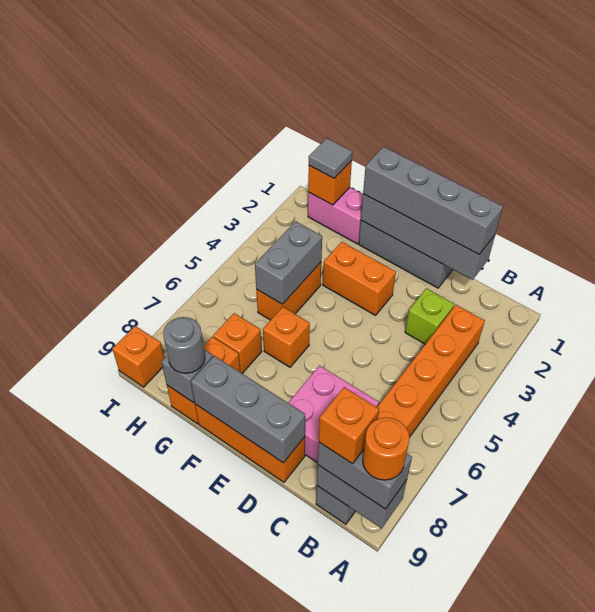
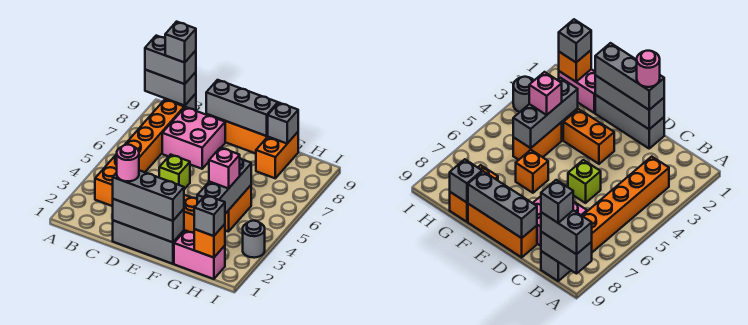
orange 1x1 round brick [363,417,409,480] -> none
orange 1x1 brick [319,387,379,464] -> grey 1x1 brick [165,22,196,63]
grey 1x4 brick [361,194,495,280] -> grey 1x3 brick [113,199,184,242]
grey 1x4 brick [363,147,503,254] -> grey 1x3 brick [113,170,184,221]
lime 1x1 brick [405,288,454,344] -> lime 1x1 brick moved to [159,155,190,189]
none -> pink 1x1 round brick [117,145,139,181]
grey 1x2 brick [255,221,322,304] -> grey 1x3 brick [197,158,251,214]
none -> pink 1x1 brick [209,148,240,188]
orange 1x1 brick [213,313,262,373] -> none
grey 1x1 round brick [163,317,205,373] -> grey 1x1 round brick moved to [243,221,265,258]
grey 1x1 tile [309,138,352,178] -> grey 1x1 brick [194,195,225,236]
orange 1x1 brick [112,326,164,387] -> none

